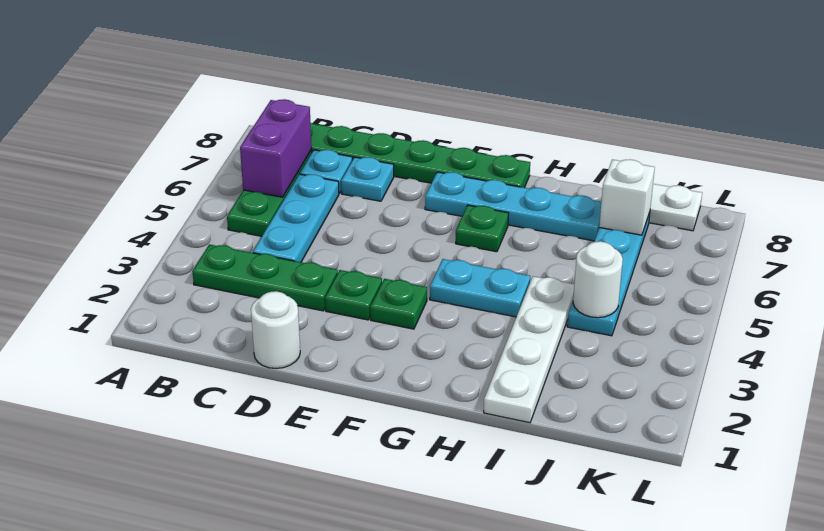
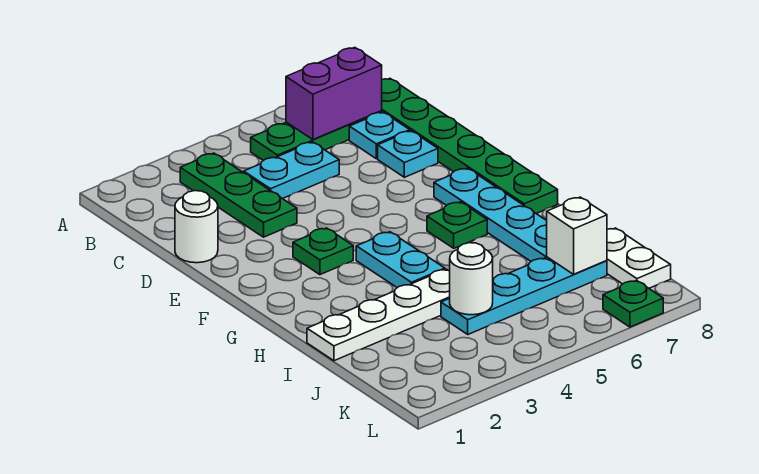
cyan 1x3 plate [253,174,339,262] -> cyan 1x2 plate [244,142,339,199]
green 1x1 plate [325,270,382,320] -> green 1x1 plate moved to [603,280,663,327]

